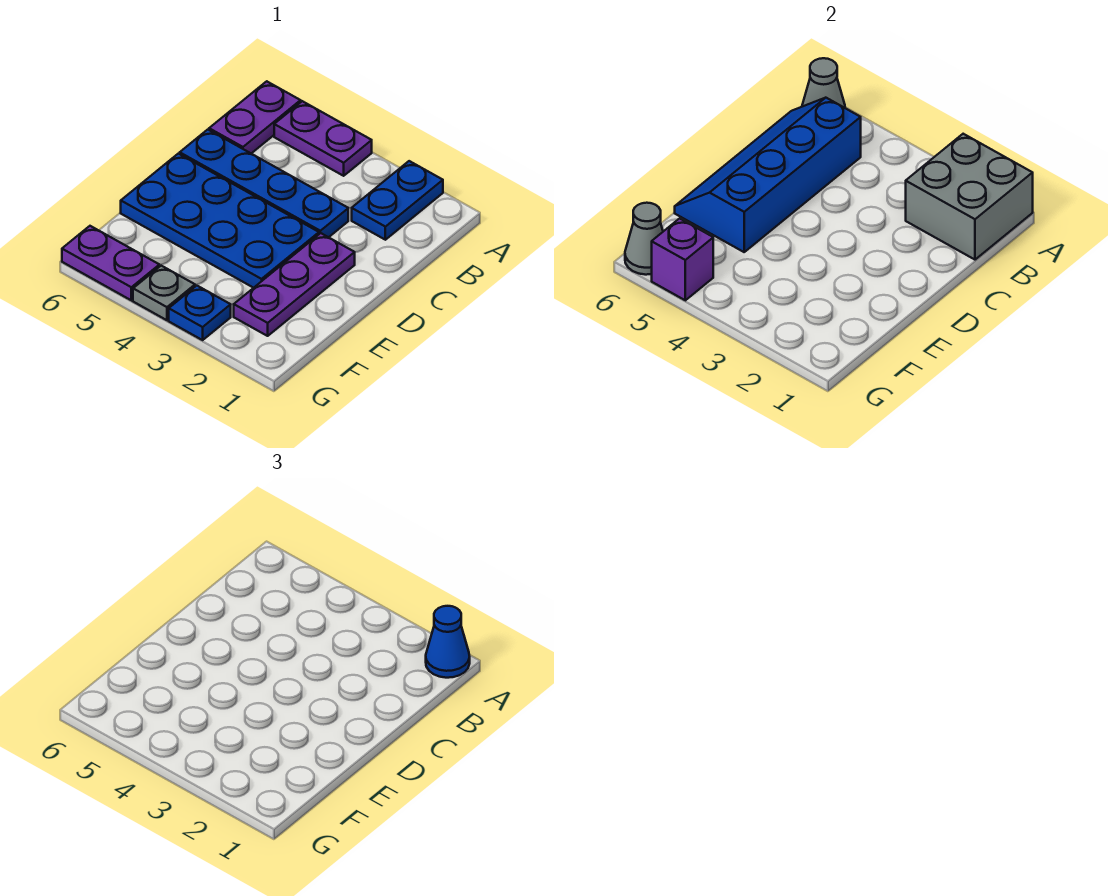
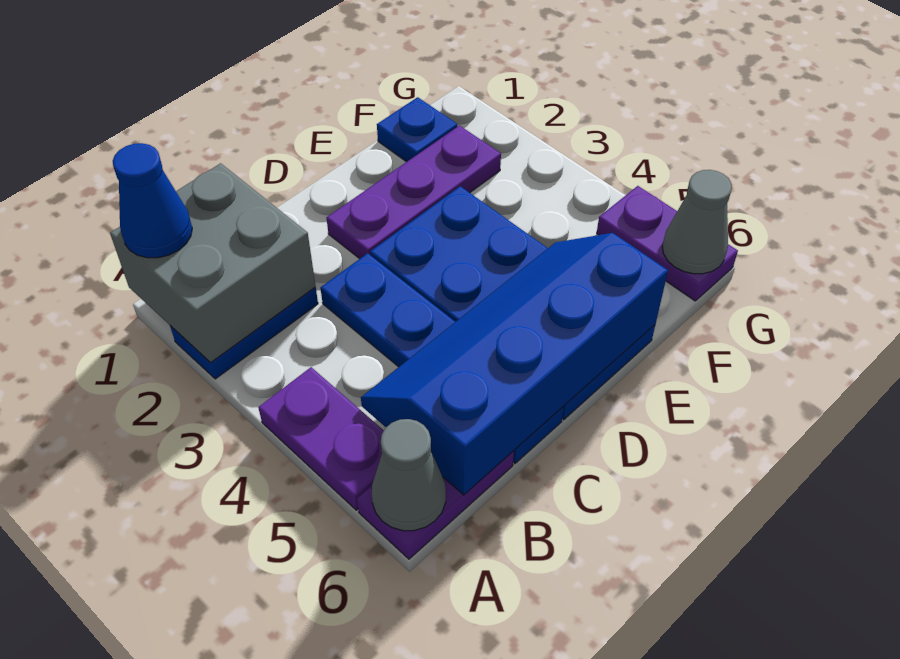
blue 2x4 slope [675,98,861,252] -> blue 2x4 slope turned to [361,233,668,495]
blue 1x1 plate [169,286,231,340] -> blue 1x1 plate moved to [377,97,457,162]
grey 1x1 plate [133,266,195,320] -> none
purple 1x1 brick [652,218,713,300] -> none

